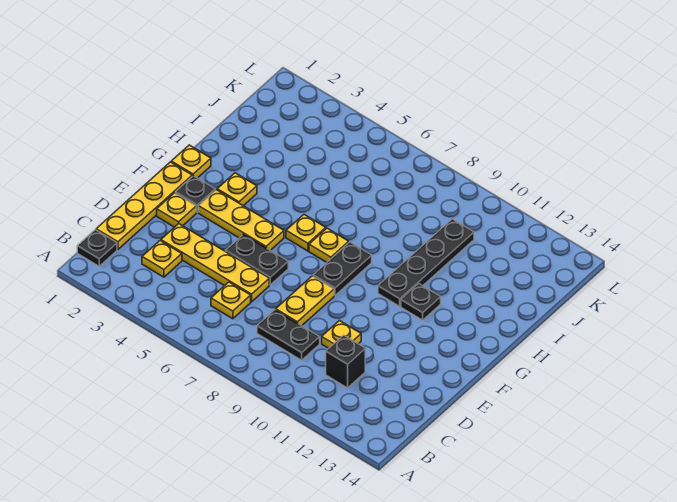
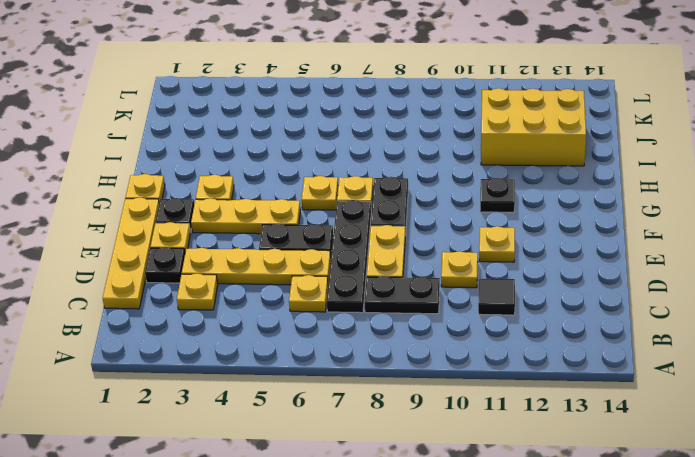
black 1x1 plate [77,230,117,266] -> black 1x1 plate moved to [145,247,185,283]
black 1x1 brick [326,335,365,388] -> black 1x1 tile [478,279,515,315]
none -> yellow 1x1 plate [479,226,515,262]
black 1x4 plate [378,219,474,306] -> black 1x4 plate moved to [327,200,371,313]
none -> yellow 2x3 brick [481,88,586,166]

